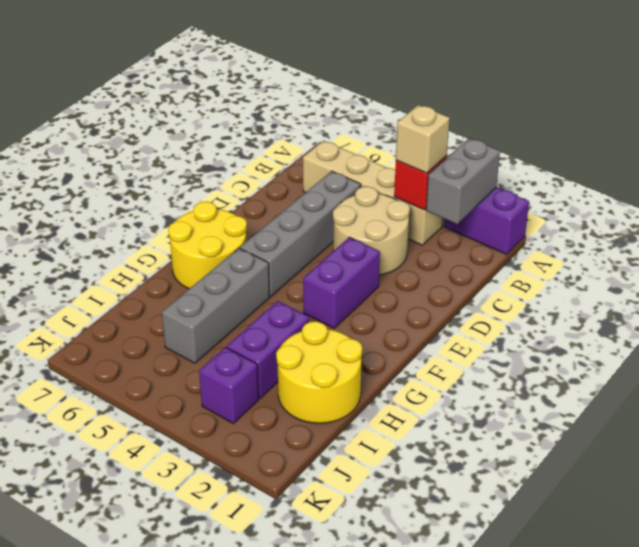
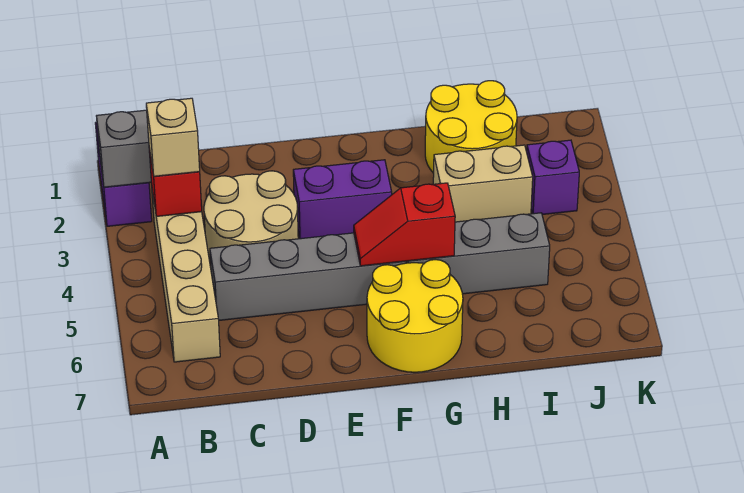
none -> red 1x2 slope [354,183,455,266]
purple 1x2 brick [227,301,309,398] -> tan 1x2 brick [433,145,533,222]

